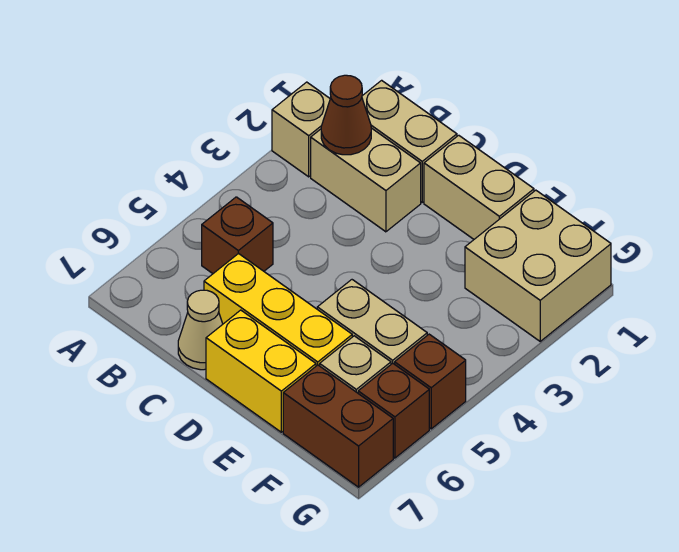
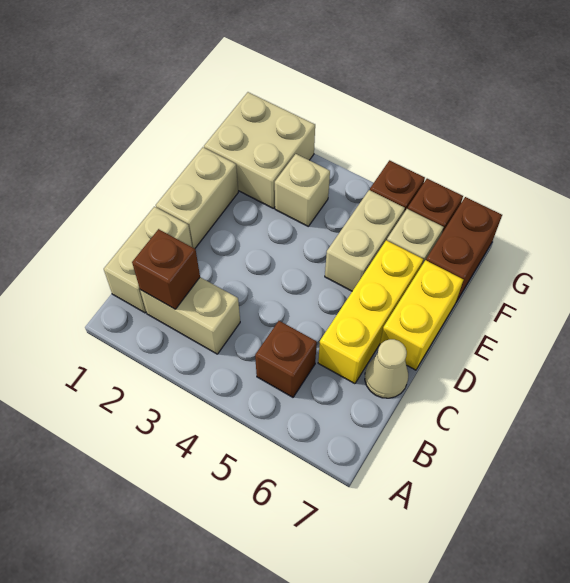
tan 1x1 brick [272,82,330,177] -> tan 1x1 brick moved to [275,154,330,226]
tan 1x2 brick [311,128,421,232] -> tan 1x2 brick turned to [140,277,240,354]
brown 1x1 cone [321,75,371,155] -> brown 1x1 brick [132,229,200,309]

